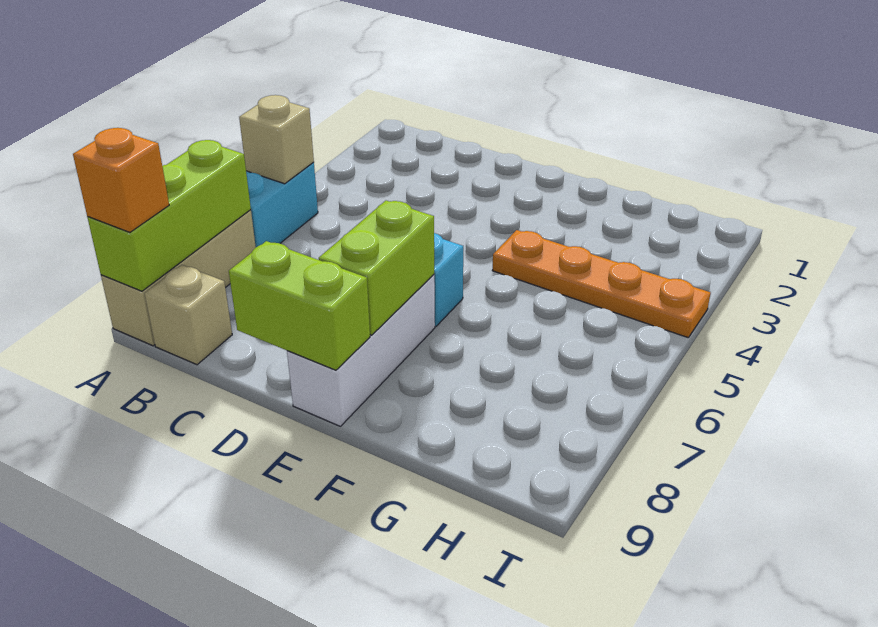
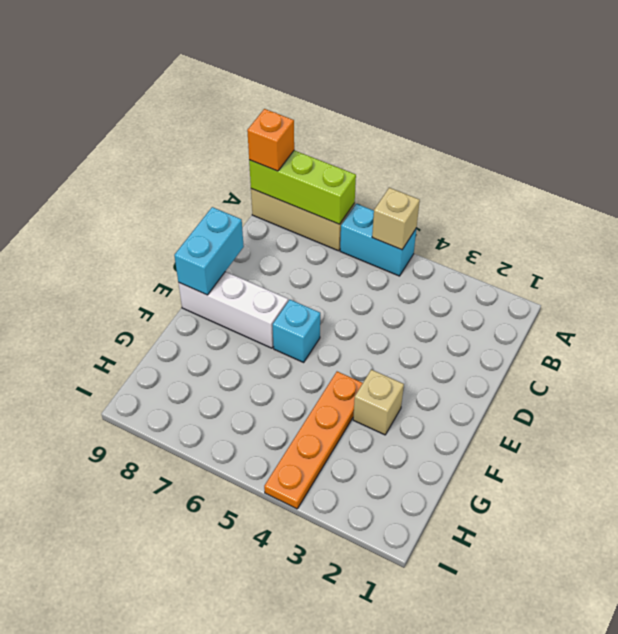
tan 1x1 brick [144,265,232,365] -> tan 1x1 brick moved to [353,369,404,435]
lime 1x2 brick [229,241,370,370] -> cyan 1x2 brick [174,207,244,295]
lime 1x2 brick [319,201,434,335] -> none

